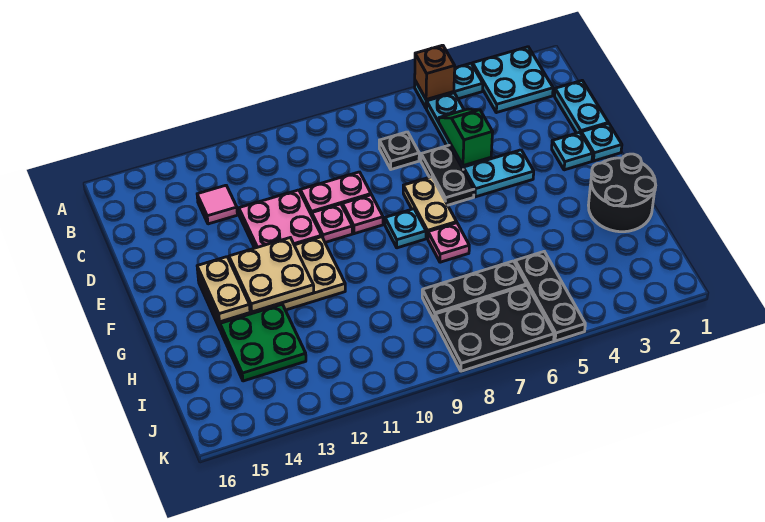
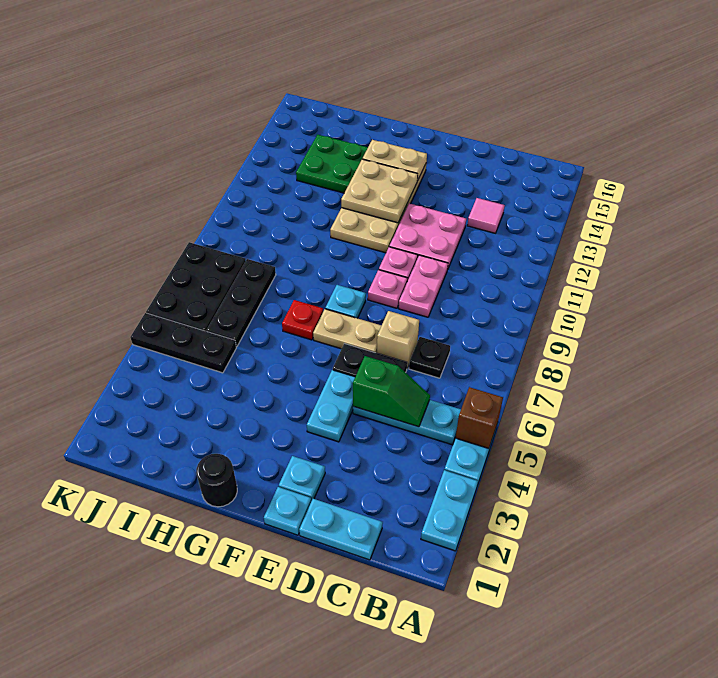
cyan 2x2 plate [473,47,553,113] -> cyan 1x2 plate [421,470,478,551]
none -> tan 1x1 brick [377,311,419,368]
black 2x2 round brick [588,154,656,232] -> black 1x1 round brick [196,454,237,507]
pink 1x1 plate [428,223,469,262] -> red 1x1 plate [282,300,323,340]

